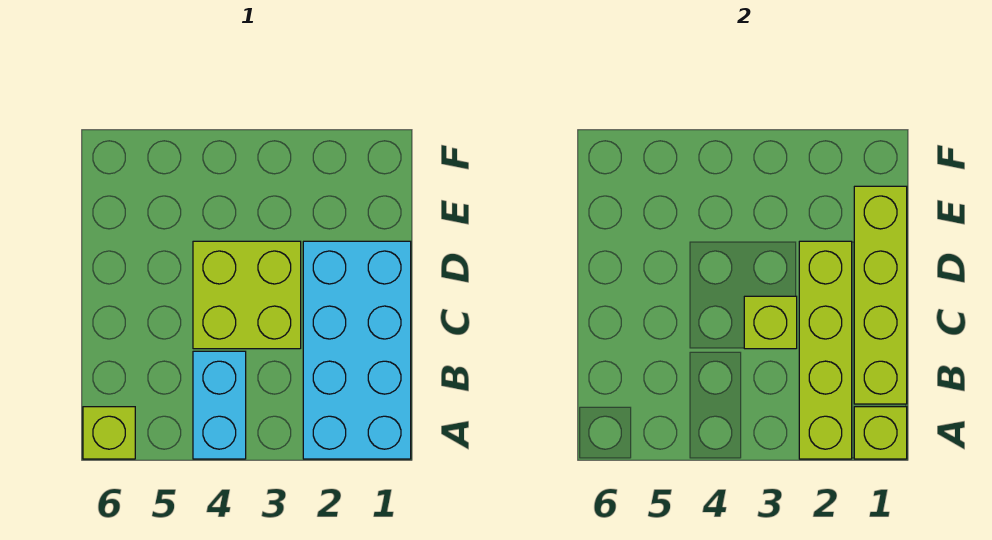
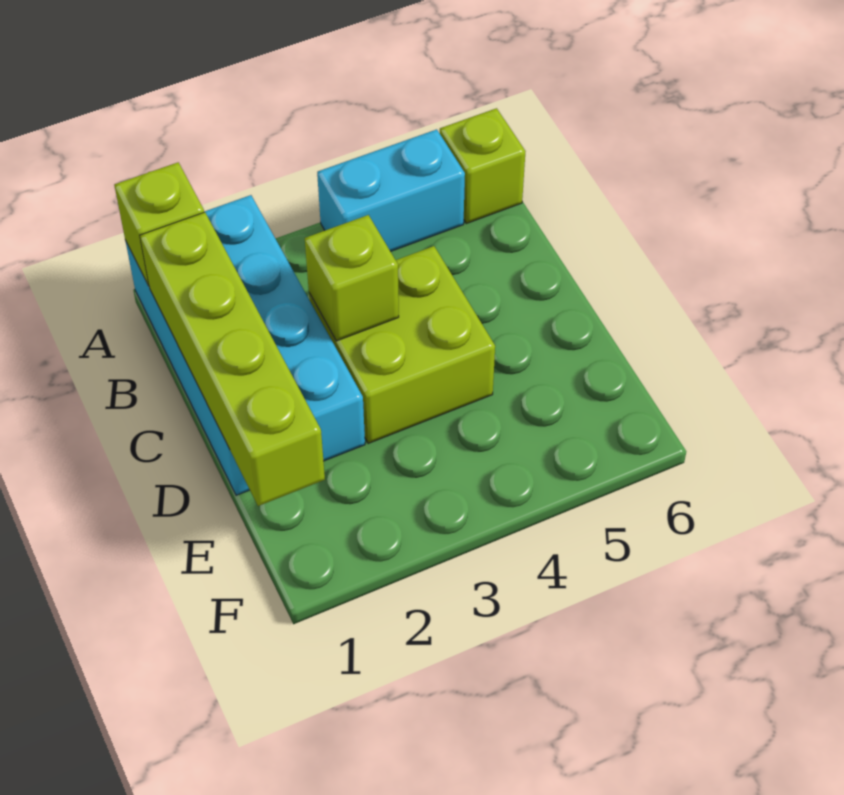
lime 1x4 brick [799,241,852,459] -> none
cyan 1x2 brick [193,351,246,459] -> cyan 1x2 brick turned to [317,129,465,251]

